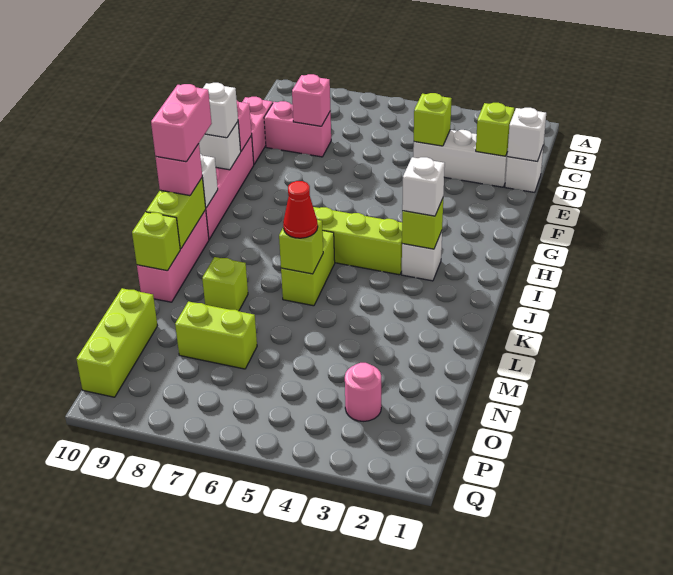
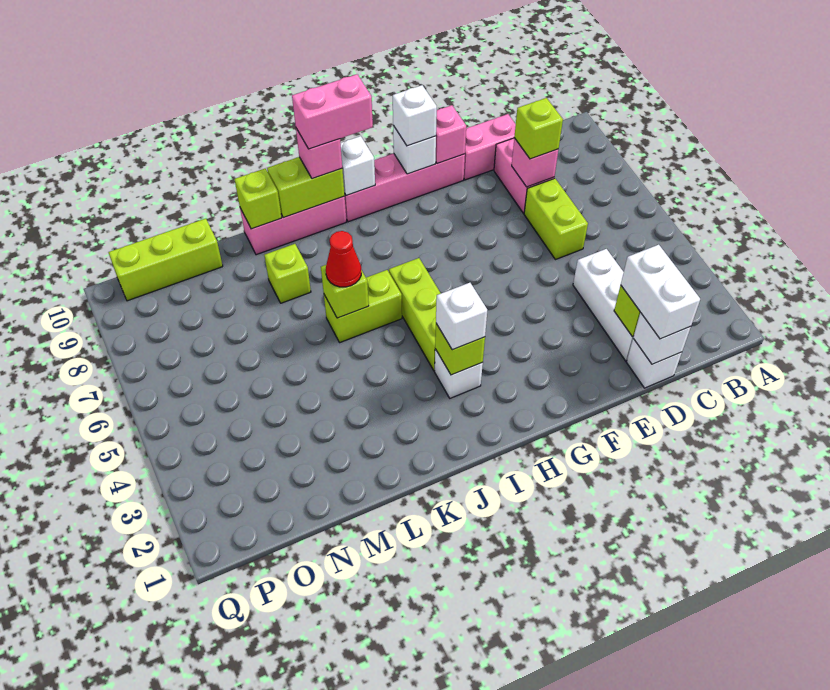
none -> white 1x2 brick [621,245,700,339]
lime 1x1 brick [414,93,452,146] -> lime 1x1 brick moved to [514,98,563,159]
lime 1x2 brick [175,302,257,369] -> lime 1x2 brick moved to [524,178,588,260]
pink 1x1 round brick [345,363,381,421] -> none

